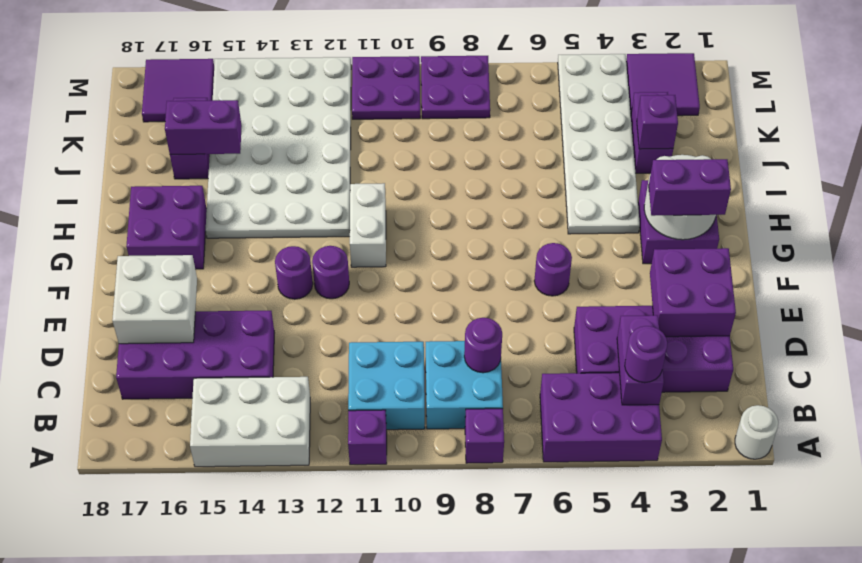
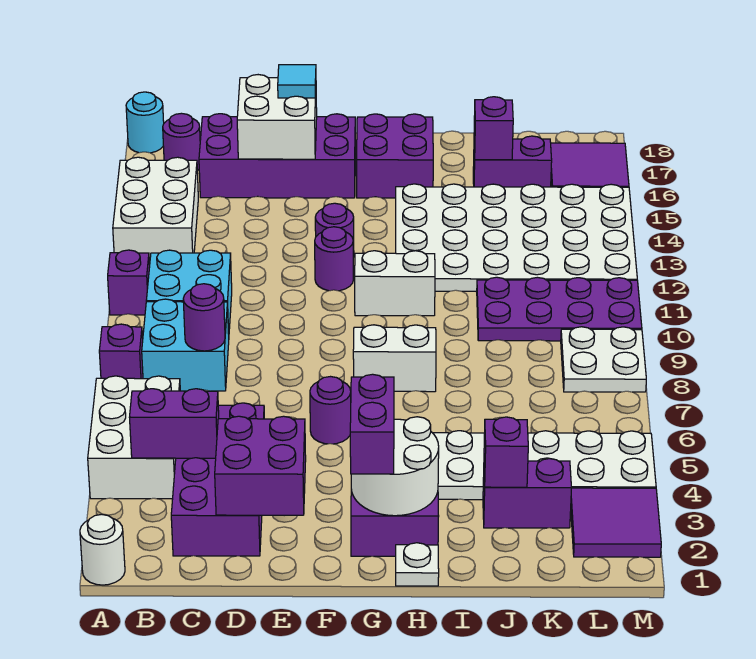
purple 2x3 brick [540,373,662,462] -> white 2x3 brick [88,376,180,499]
none -> cyan 1x1 round brick [126,92,164,153]
purple 1x1 round brick [625,326,667,383] -> purple 1x1 round brick moved to [163,113,200,171]
purple 2x4 brick [116,311,274,399] -> purple 2x4 brick turned to [199,114,356,198]
none -> cyan 1x1 tile [278,65,316,98]
none -> white 1x2 brick [353,325,436,392]
none -> white 1x1 plate [396,543,439,586]
purple 1x2 brick [165,100,242,154] -> purple 1x1 brick [474,97,513,160]
purple 2x2 plate [421,56,490,119] -> white 2x2 plate [561,327,646,392]
purple 2x2 plate [352,56,420,119] -> purple 2x4 plate [477,277,642,341]

